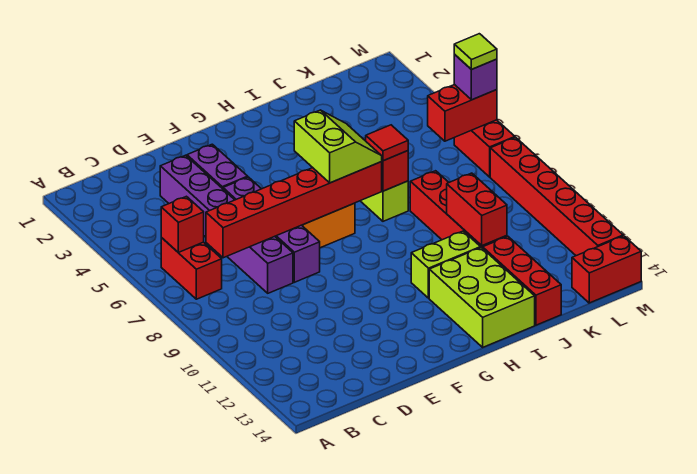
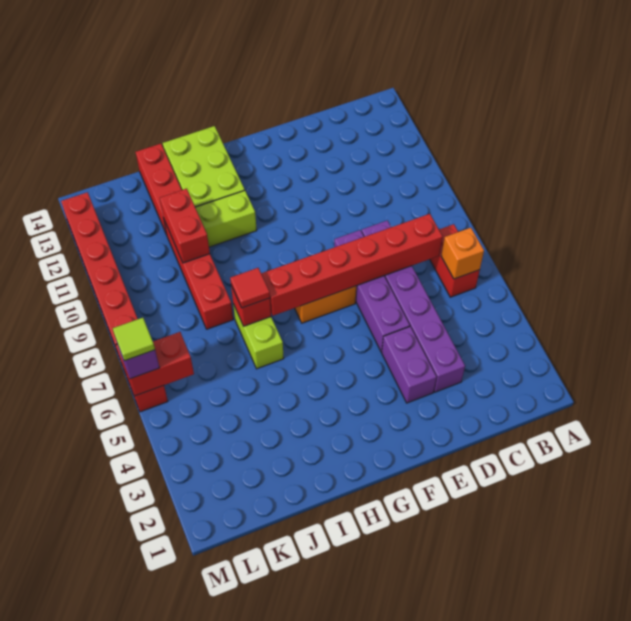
red 1x1 brick [161,196,204,252] -> orange 1x1 brick [441,228,484,279]
lime 2x2 slope [294,110,382,183] -> none
red 1x2 brick [572,236,641,303] -> none

